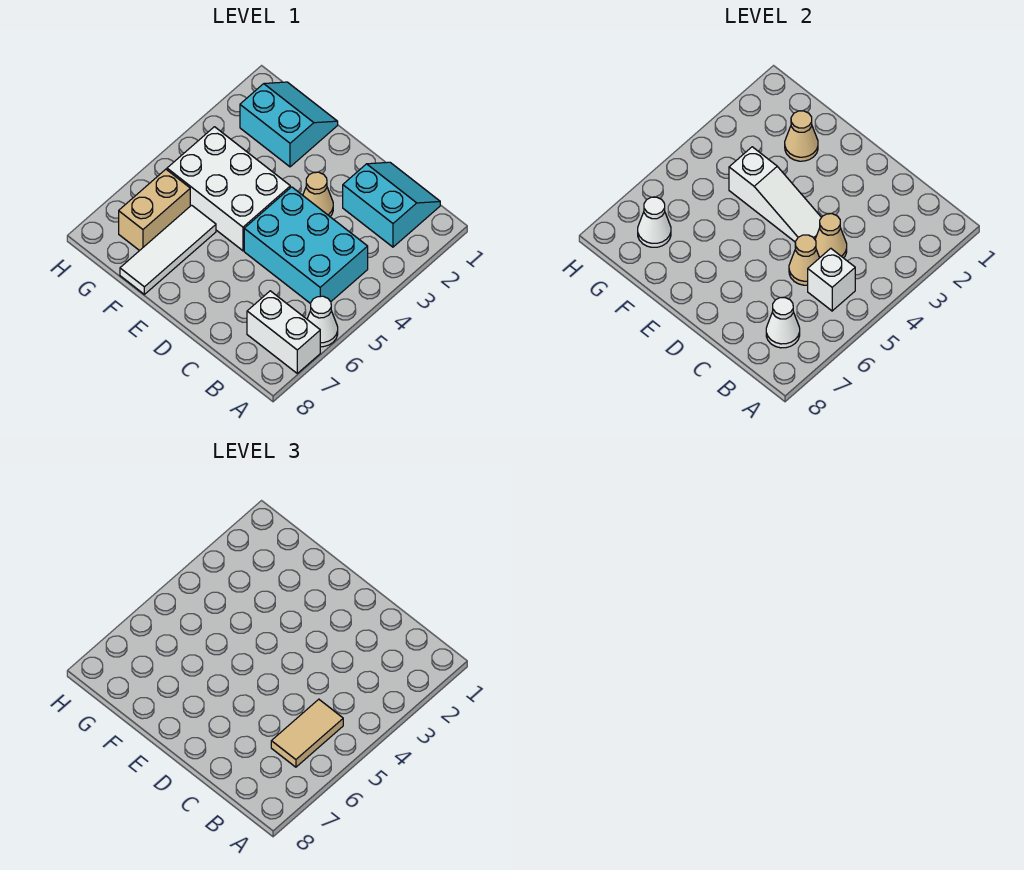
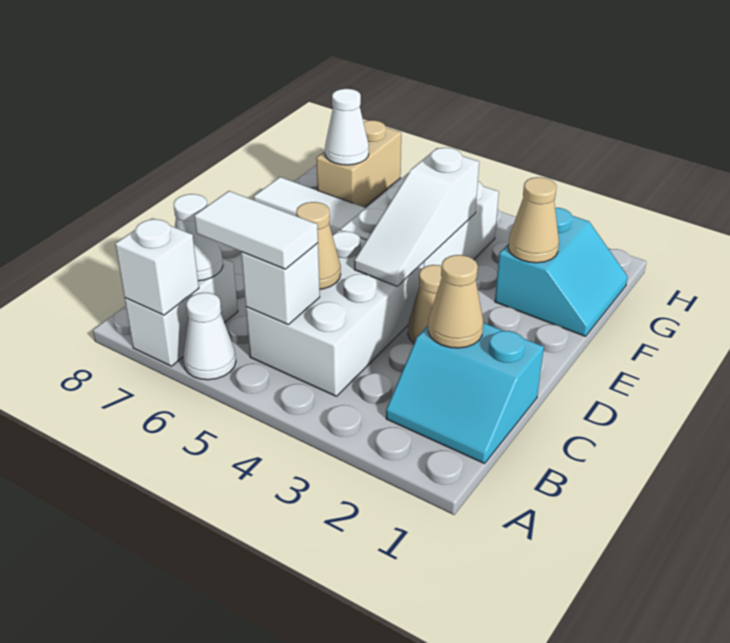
none -> white 1x1 brick [115,218,199,315]
cyan 2x2 slope [343,162,440,247] -> cyan 2x2 slope turned to [386,323,544,464]
cyan 2x3 brick [244,187,368,304] -> white 2x3 brick [246,230,424,396]
tan 1x2 tile [271,699,343,767] -> white 1x2 tile [194,191,318,269]
tan 1x1 cone [815,214,847,258] -> tan 1x1 cone moved to [428,255,483,348]
tan 1x2 brick [119,169,190,251] -> tan 1x2 brick turned to [316,120,401,207]

